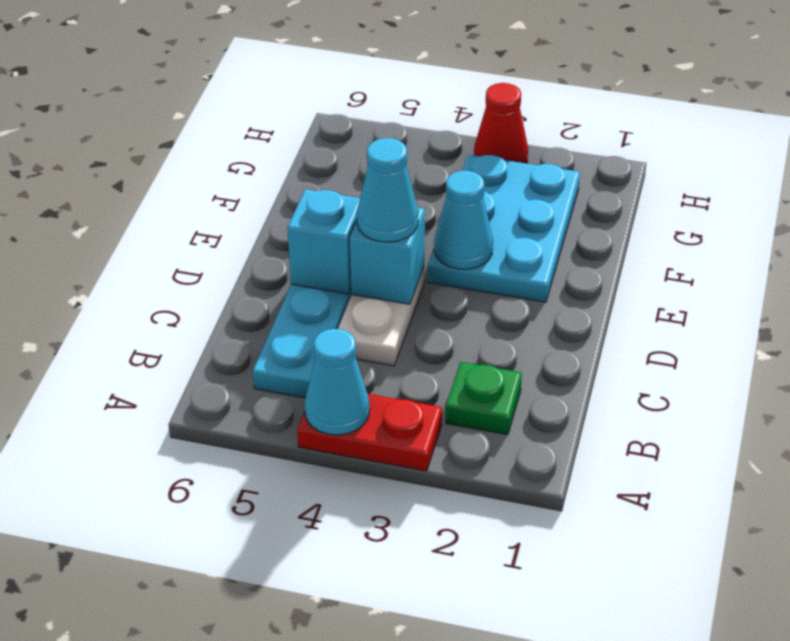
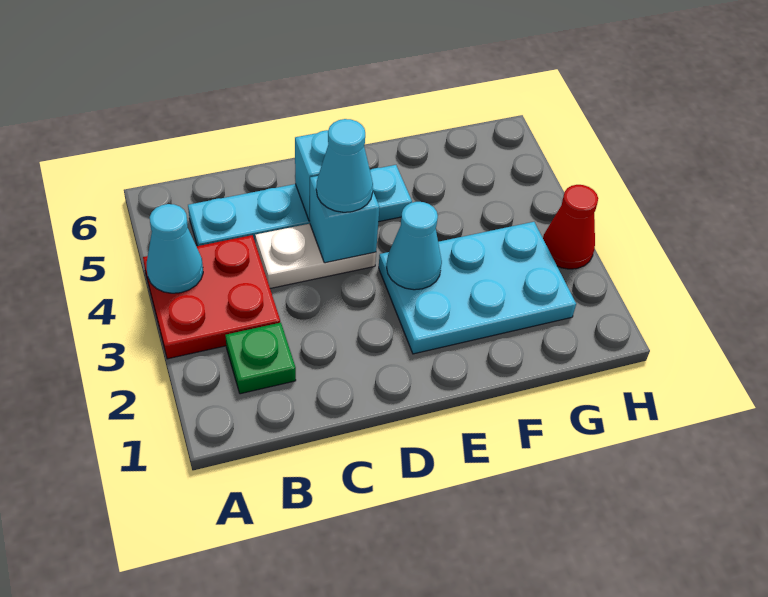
red 1x2 plate [297,394,442,471] -> red 2x2 plate [143,235,280,359]

